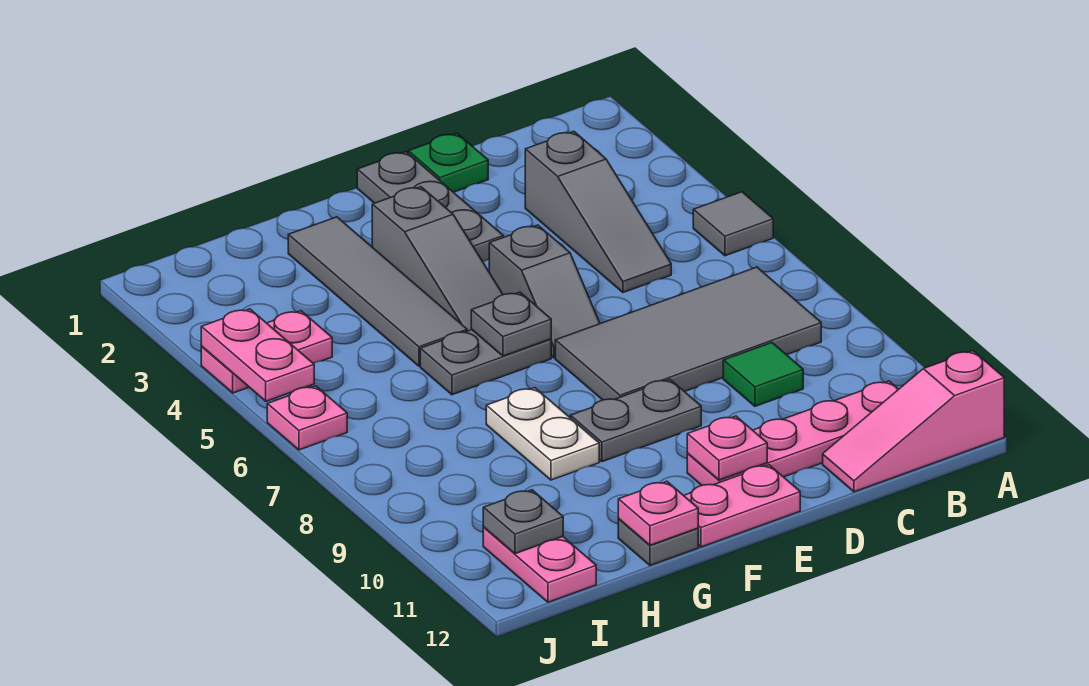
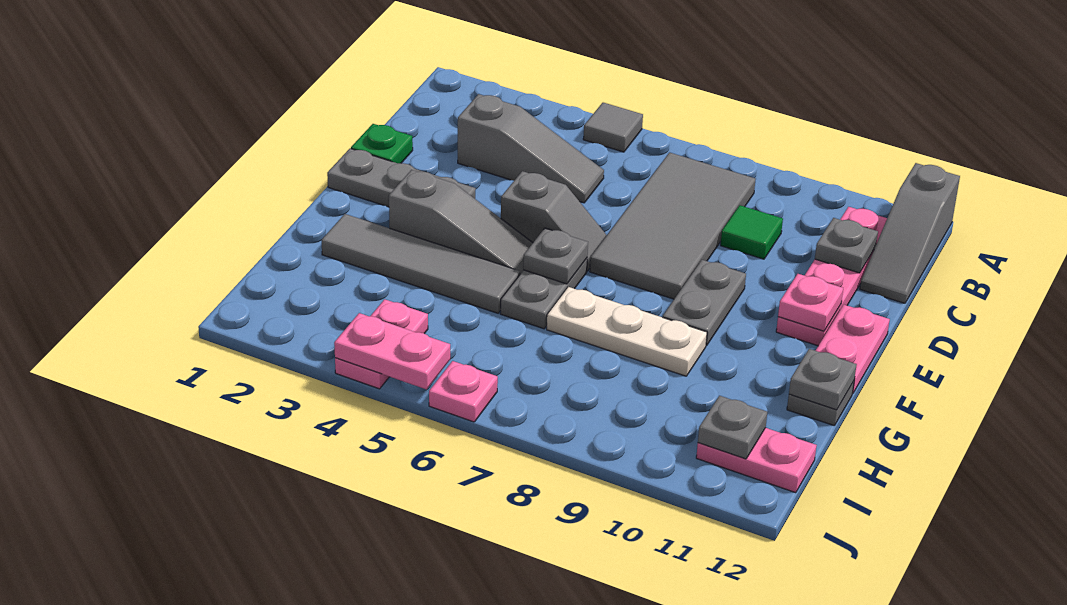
pink 1x3 slope [823,351,1004,492] -> grey 1x3 slope [860,163,960,303]
none -> grey 1x1 plate [815,218,878,273]
white 1x2 plate [486,388,599,480] -> white 1x3 plate [547,287,707,376]
pink 1x1 plate [618,481,698,545] -> grey 1x1 plate [789,349,857,410]

